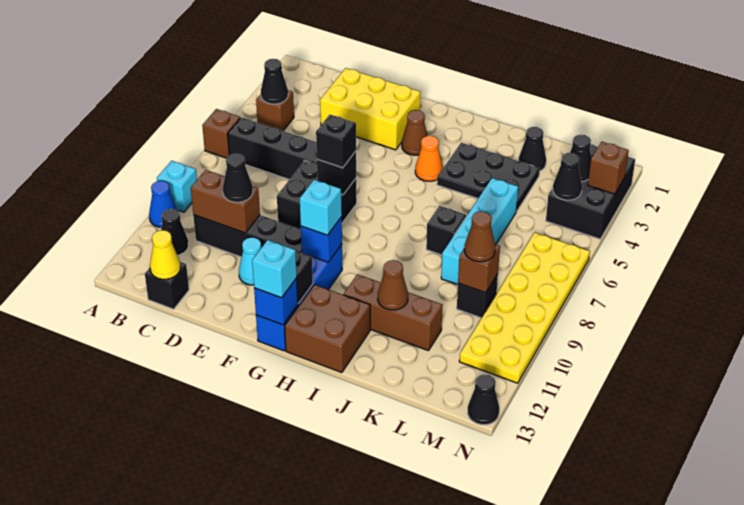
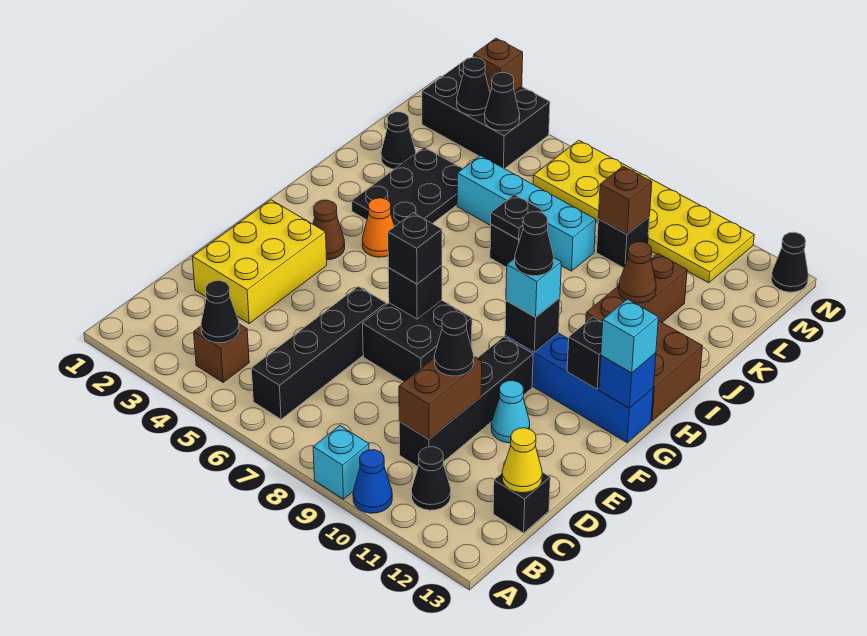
brown 1x1 brick [202,109,240,158] -> none
blue 1x1 brick [301,217,342,262] -> black 1x1 brick [505,298,560,352]
none -> black 1x1 cone [515,212,554,276]
none -> black 1x1 plate [491,195,542,240]
brown 1x1 cone [464,211,495,262] -> none

